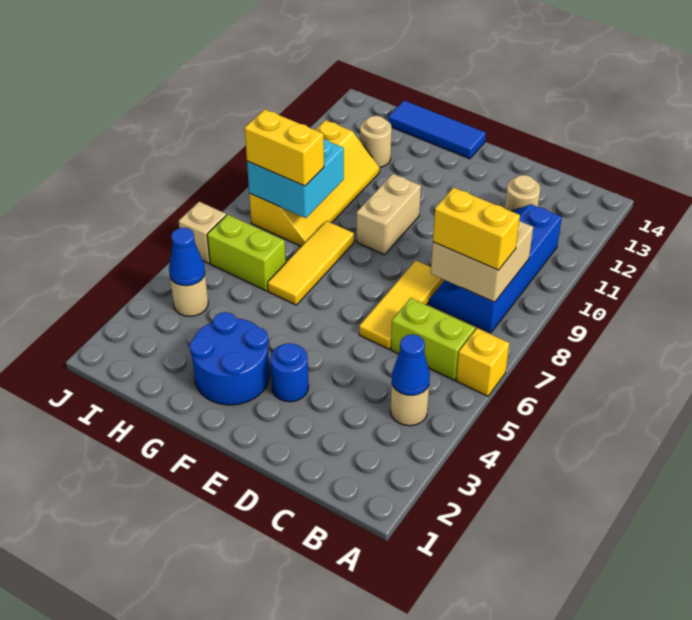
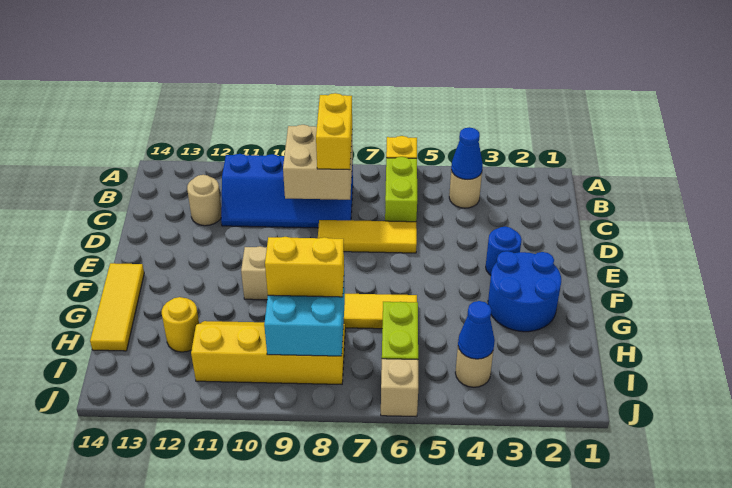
blue 1x3 tile [388,101,486,159] -> yellow 1x3 tile [90,263,144,351]
yellow 1x2 brick [245,109,324,186] -> yellow 1x2 brick turned to [265,237,344,297]
tan 1x1 round brick [360,116,392,167] -> yellow 1x1 round brick [162,297,199,352]

